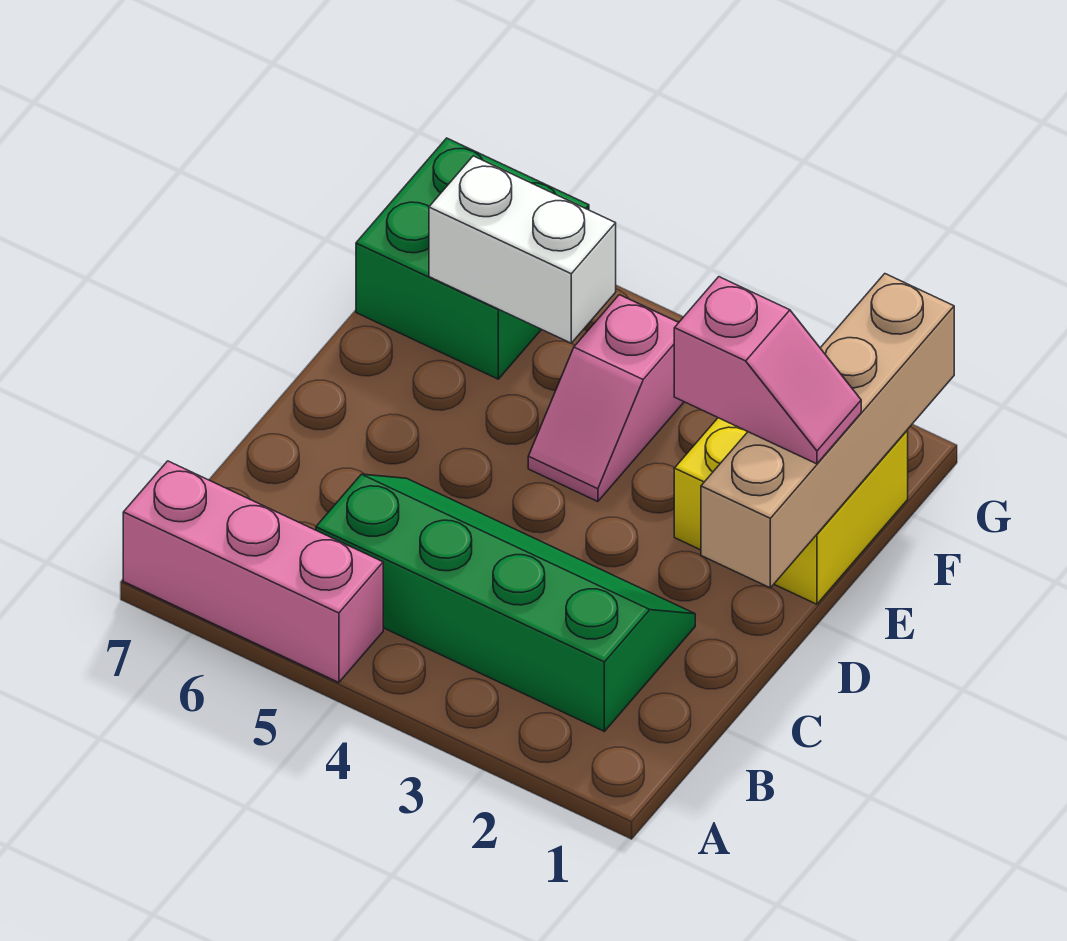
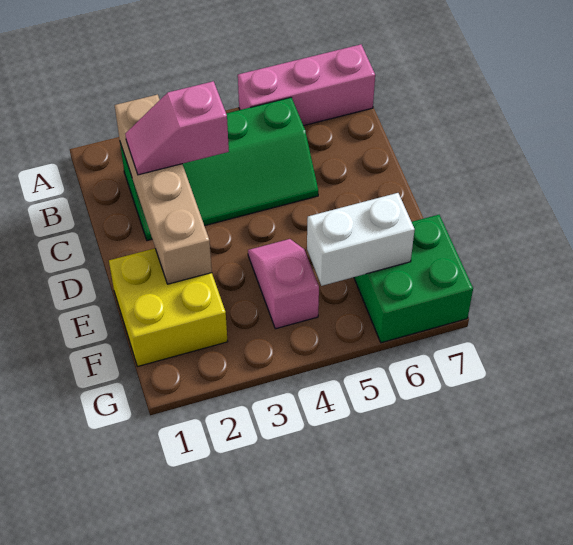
tan 1x4 brick [701,274,954,588] -> tan 1x4 brick moved to [115,94,212,284]
pink 1x2 slope [674,277,861,464] -> pink 1x2 slope moved to [125,81,229,175]

